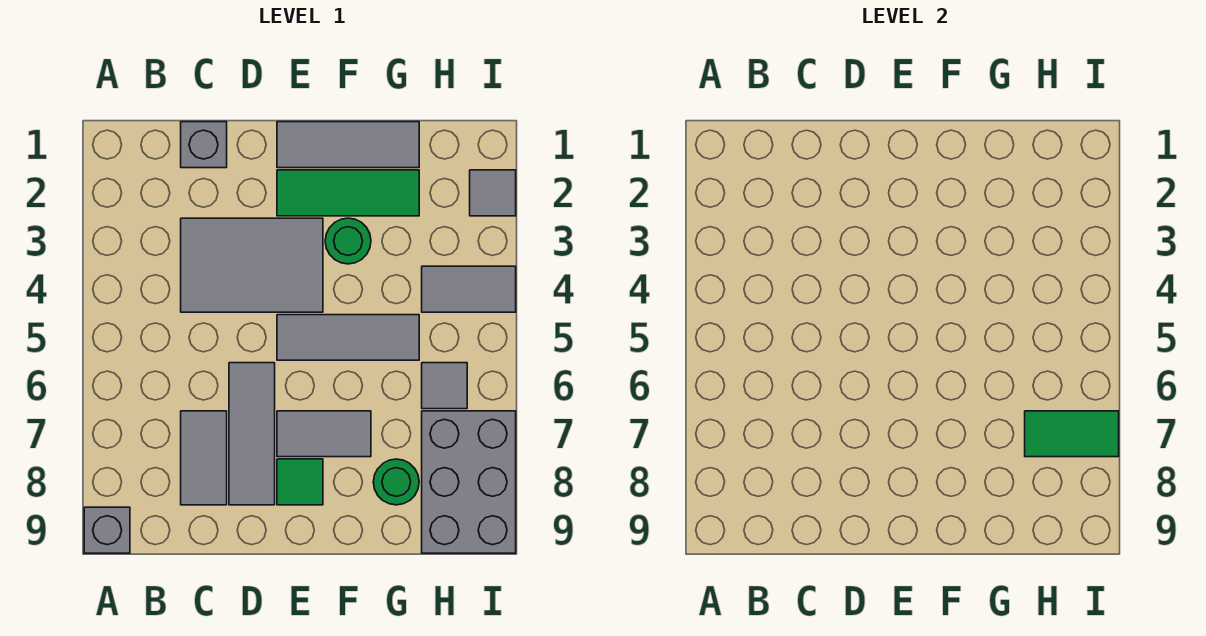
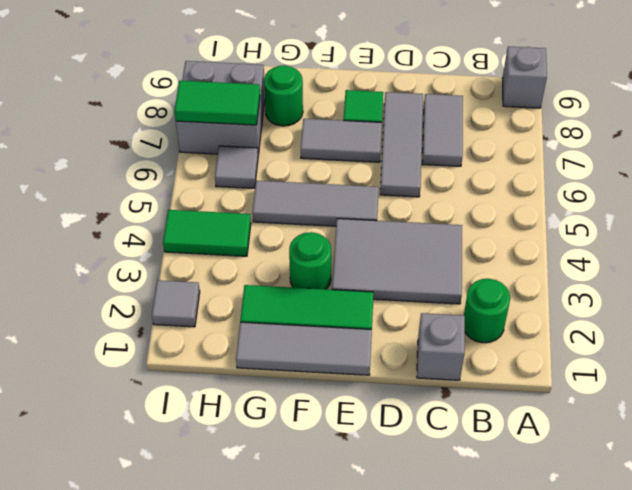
none -> green 1x1 round brick [464,279,510,343]
grey 1x2 tile [422,266,516,312] -> green 1x2 tile [163,210,251,256]
grey 2x3 brick [422,411,516,553] -> grey 2x2 brick [176,61,265,155]

